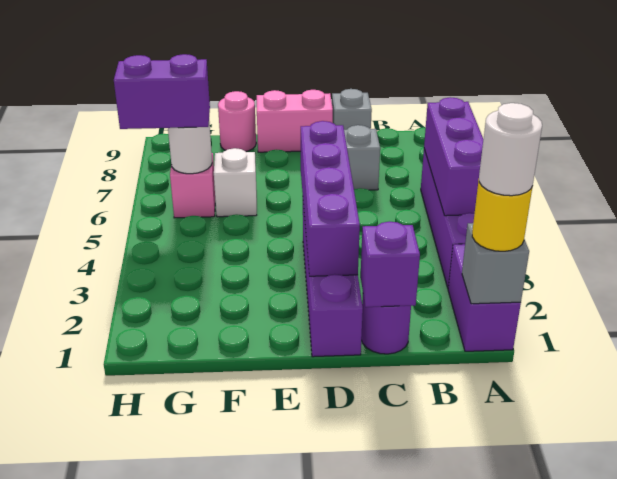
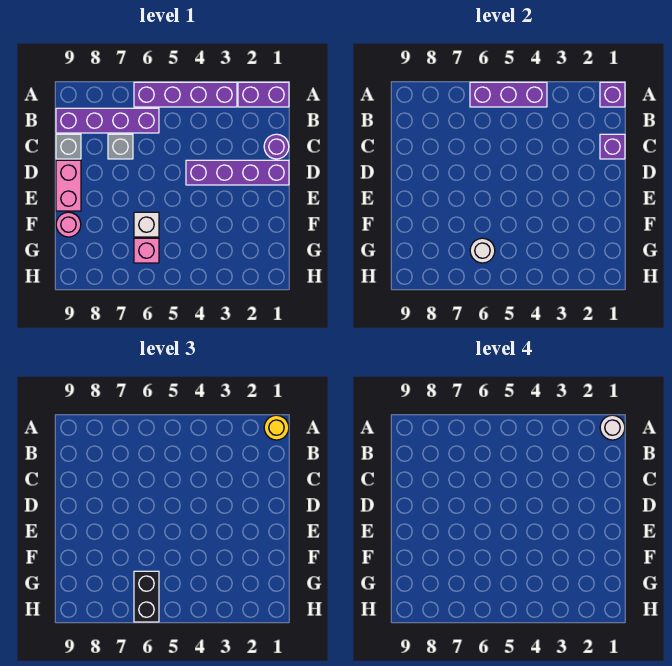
grey 1x1 brick [462,223,529,304] -> purple 1x1 brick [600,82,625,107]
purple 1x4 brick [301,121,360,276] -> purple 1x4 brick moved to [56,108,159,133]
purple 1x2 brick [114,54,210,129] -> black 1x2 brick [134,571,159,622]

